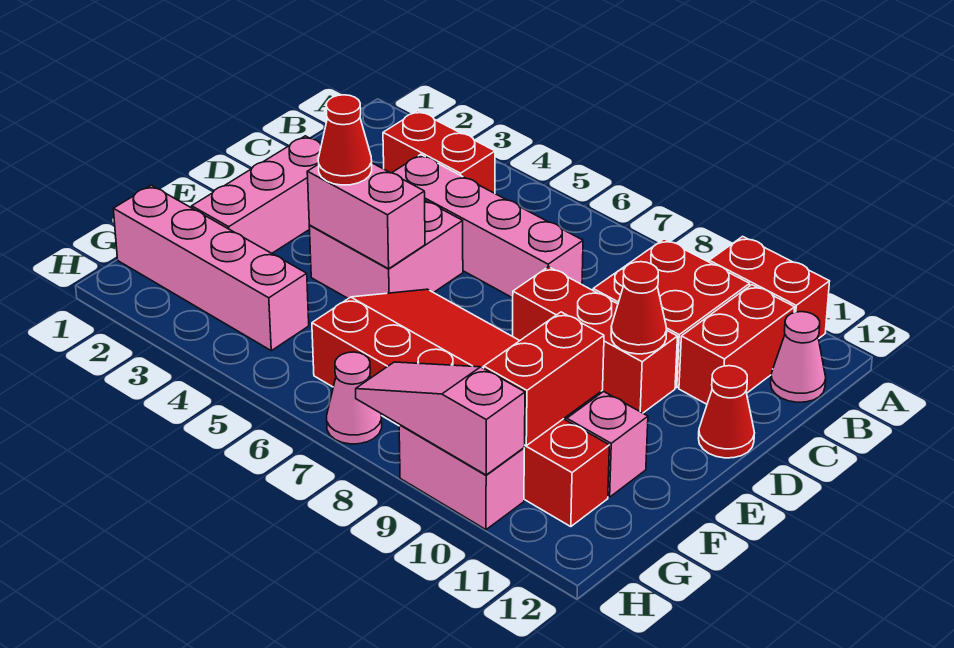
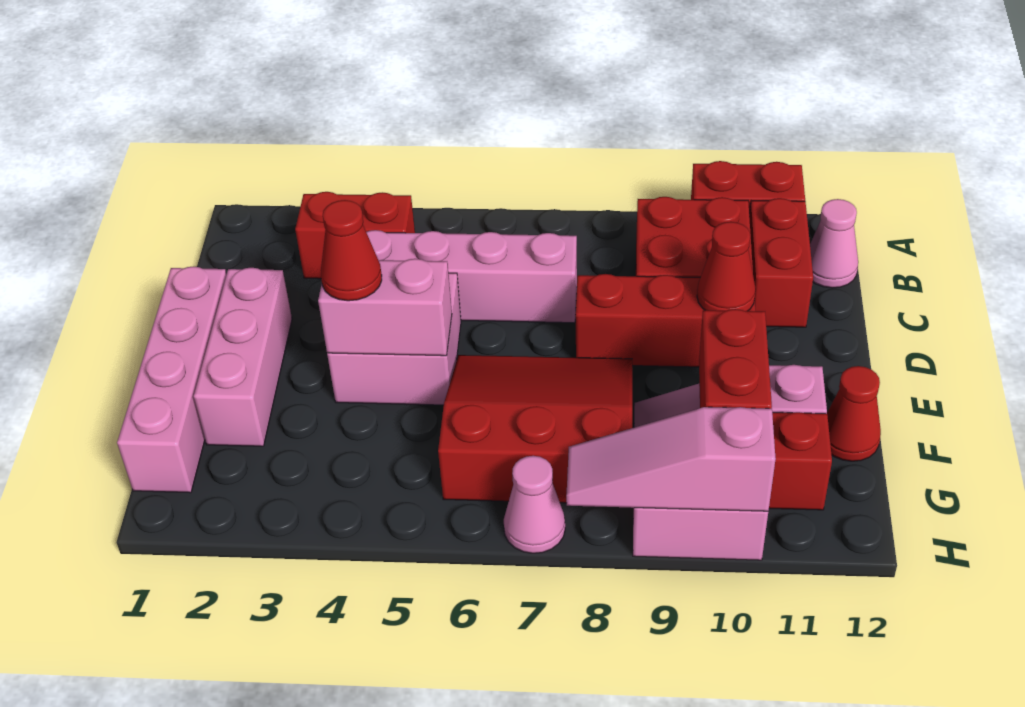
red 1x1 cone [699,366,754,458] -> red 1x1 cone moved to [827,366,881,461]
pink 1x4 brick [113,185,309,351] -> pink 1x4 brick turned to [117,266,227,493]

